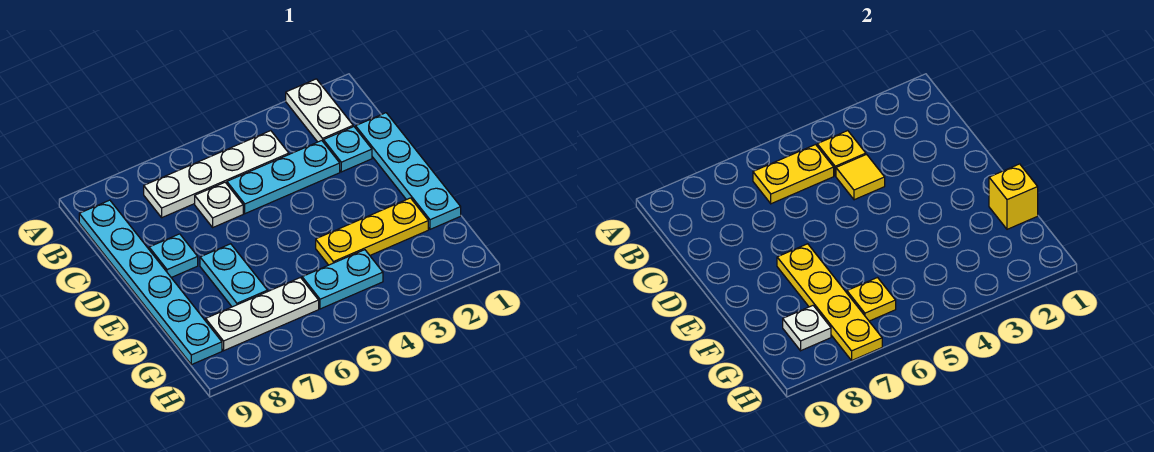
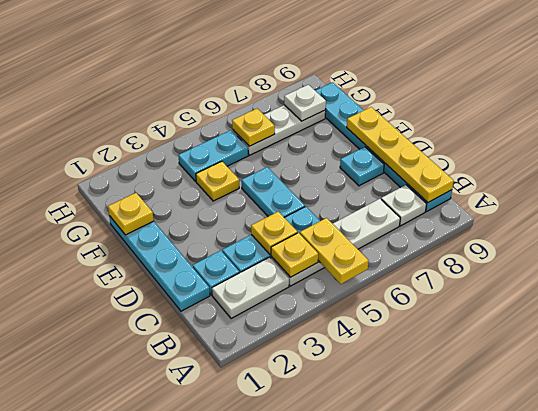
white 1x2 plate [286,79,353,142] -> white 1x2 plate turned to [212,257,289,319]
yellow 1x2 plate [753,145,834,204] -> yellow 1x2 plate turned to [300,218,369,284]
yellow 1x1 tile [836,154,885,200] -> yellow 1x1 plate [251,212,297,255]
white 1x1 plate [195,182,243,227] -> white 1x1 plate moved to [381,185,426,226]
cyan 1x2 plate [200,244,268,307] -> cyan 1x2 plate moved to [241,167,305,217]
yellow 1x4 plate [777,244,882,360] -> yellow 1x4 plate moved to [347,107,454,202]
yellow 1x1 brick [989,164,1038,229] -> yellow 1x1 plate [108,193,154,235]
yellow 1x3 plate [316,198,428,265] -> yellow 1x1 plate [196,161,239,201]

